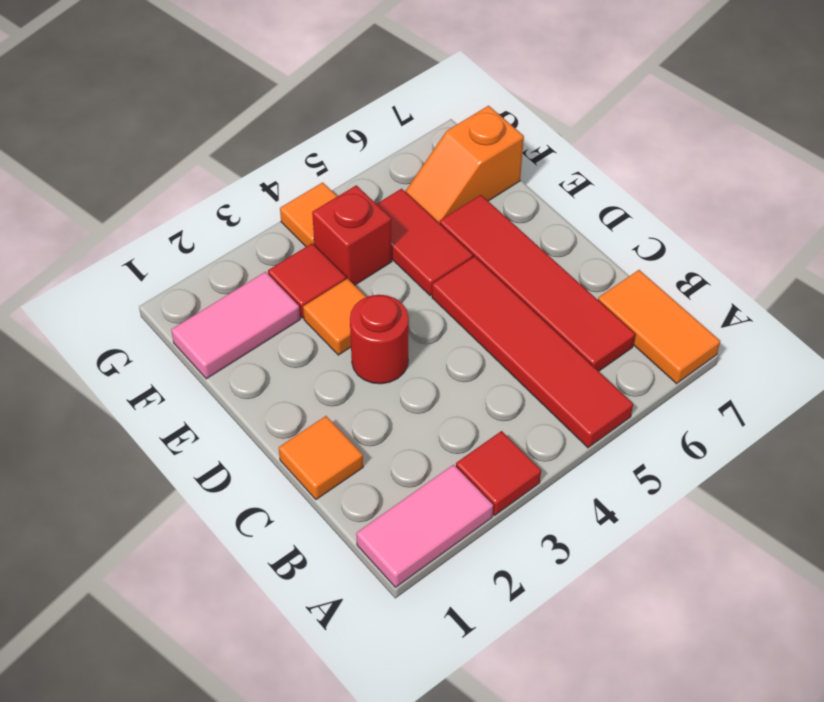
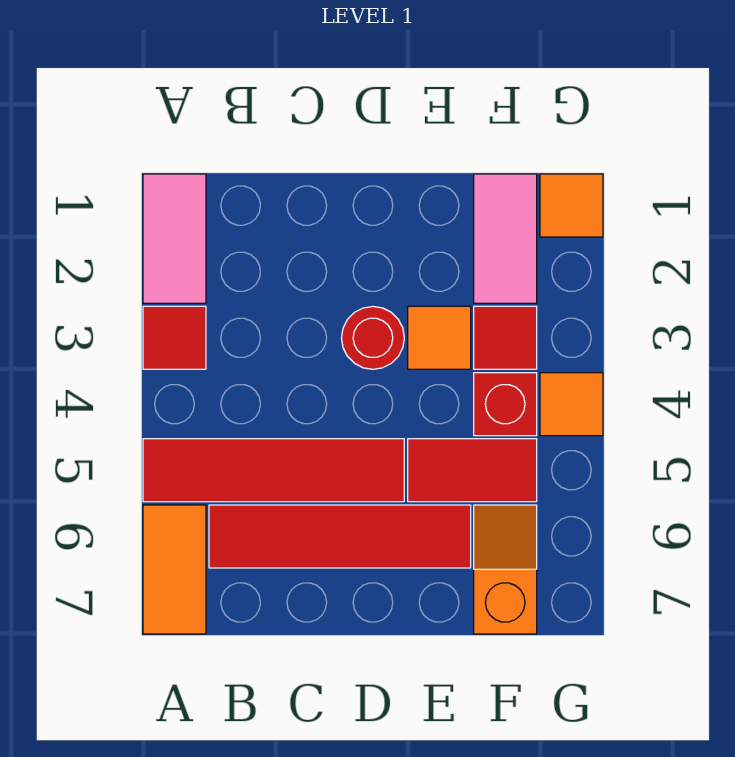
orange 1x2 tile [598,270,720,384] -> orange 1x2 tile turned to [143,505,206,634]
orange 1x1 tile [279,416,363,500] -> orange 1x1 tile moved to [540,174,603,237]

